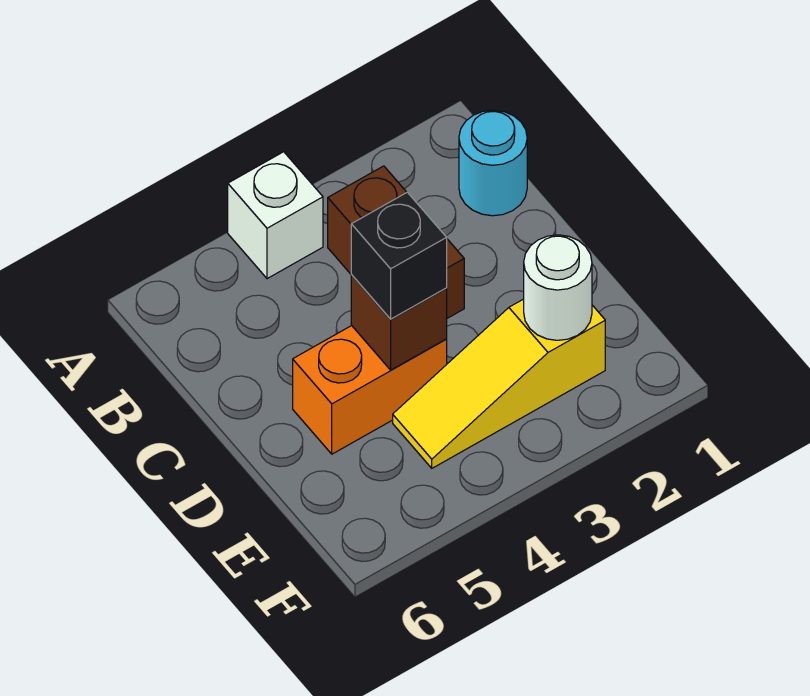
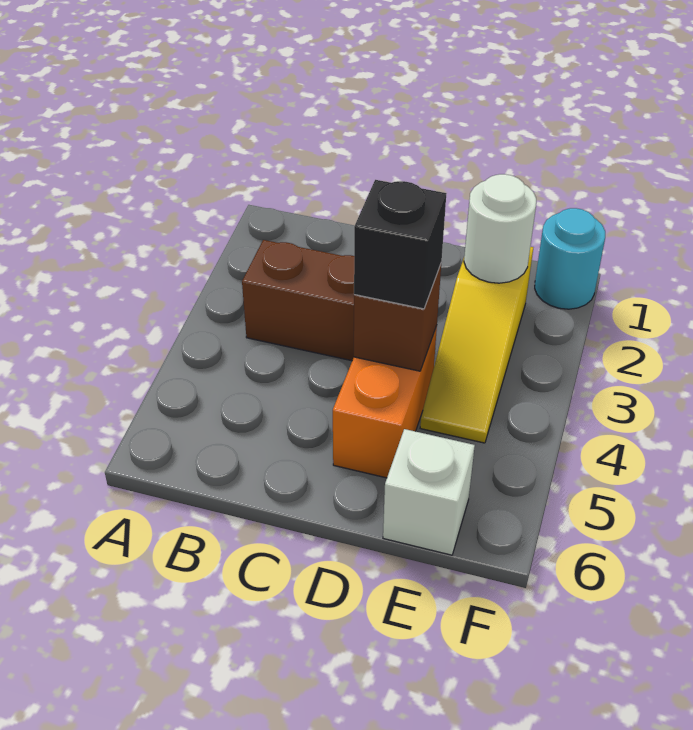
white 1x1 brick [228,152,323,279] -> white 1x1 brick moved to [383,429,475,555]
cyan 1x1 round brick [459,110,527,216] -> cyan 1x1 round brick moved to [535,208,605,309]

